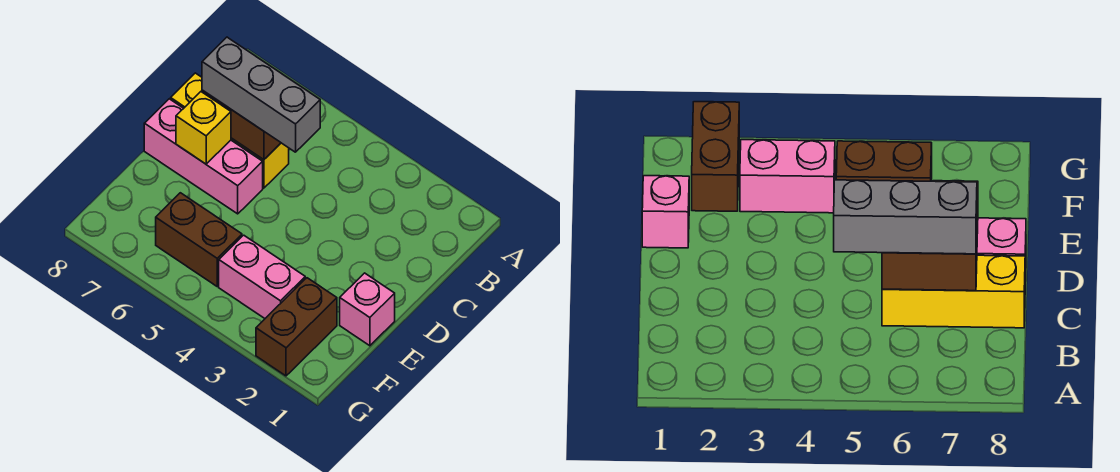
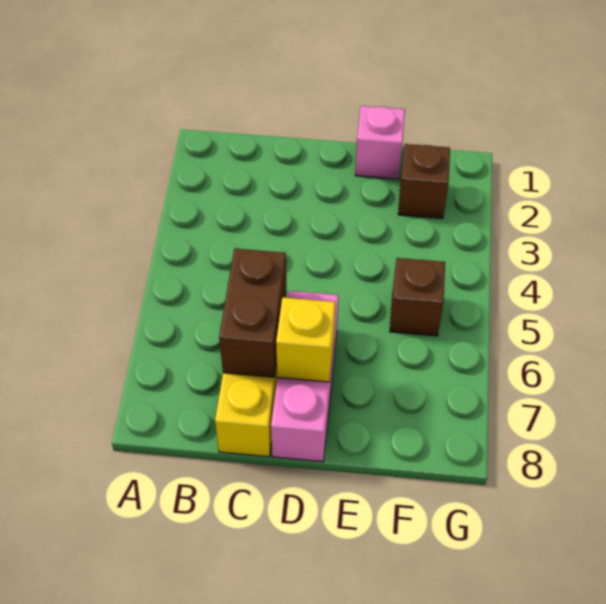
grey 1x3 brick [202,37,320,152] -> none
brown 1x2 brick [256,278,337,376] -> brown 1x1 brick [398,144,450,218]
pink 1x2 brick [219,235,305,318] -> none
brown 1x2 brick [156,193,242,286] -> brown 1x1 brick [390,258,445,336]

